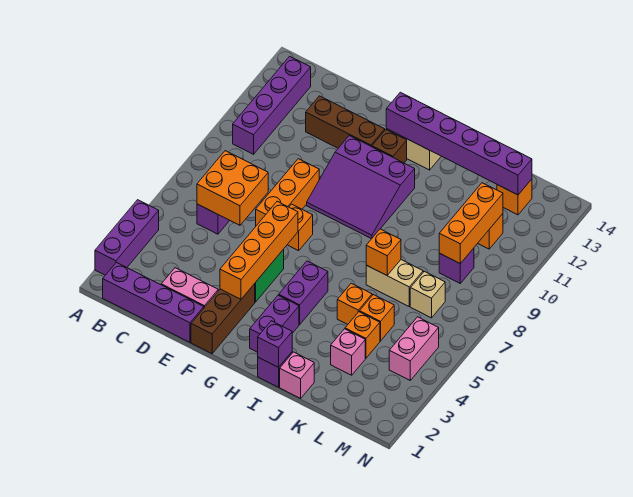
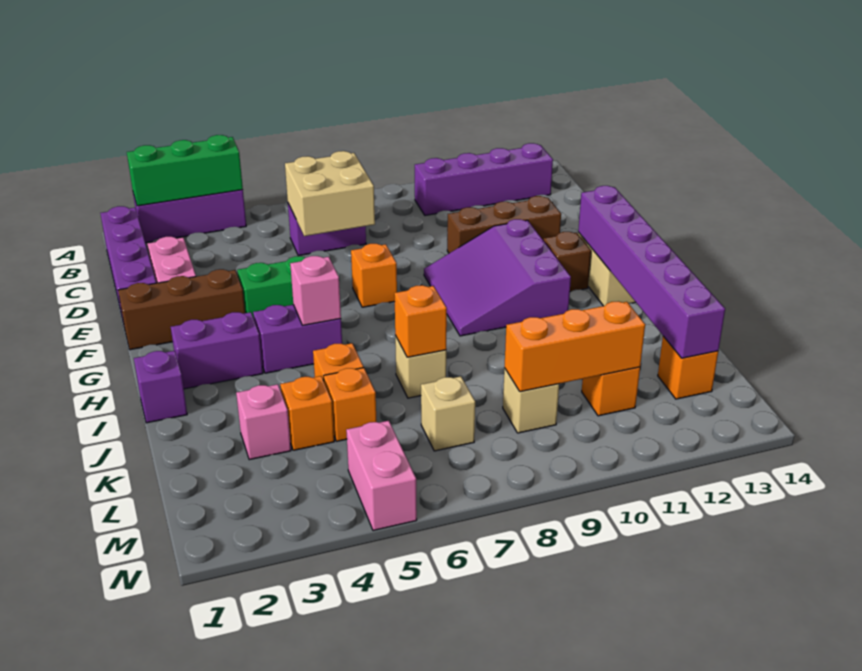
none -> green 1x3 brick [127,135,243,206]
orange 2x2 brick [197,151,268,225] -> tan 2x2 brick [285,151,375,236]
brown 1x3 brick [306,96,385,148] -> brown 1x3 brick turned to [447,196,561,253]
orange 1x3 brick [256,159,319,226] -> none
orange 1x4 brick [220,201,298,299] -> none
purple 1x1 brick [258,321,292,367] -> none
pink 1x1 brick [280,352,314,398] -> pink 1x1 brick moved to [290,256,341,325]
tan 1x2 brick [366,260,423,306] -> tan 1x1 brick [395,336,446,398]
purple 1x1 brick [439,248,474,283] -> tan 1x1 brick [503,368,559,433]
pink 1x2 brick [389,317,439,380] -> pink 1x2 brick turned to [346,421,417,531]

